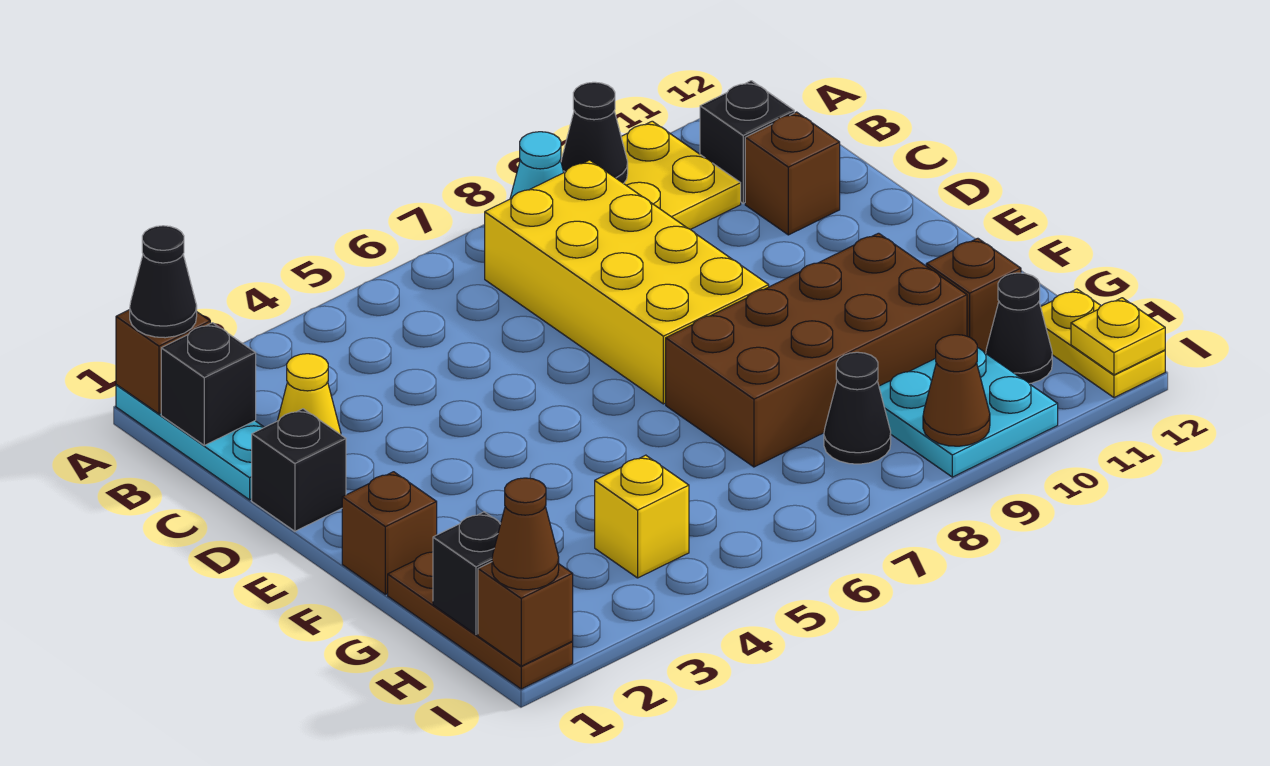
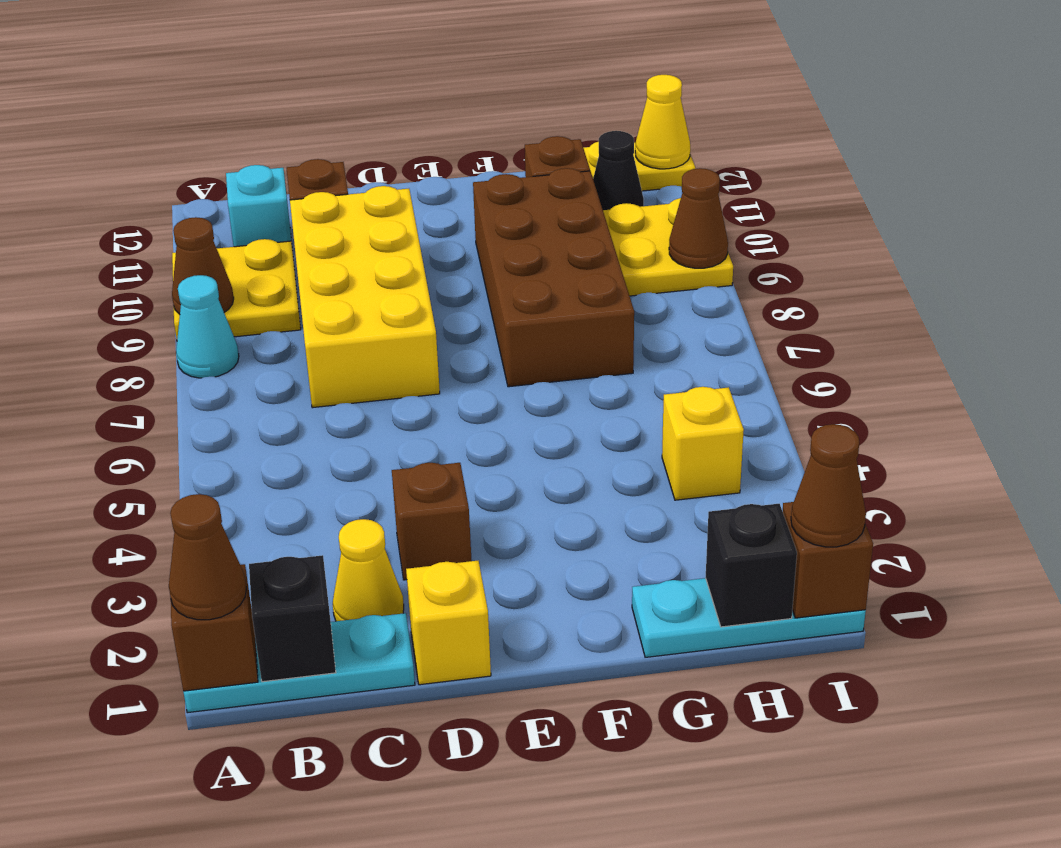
black 1x1 cone [130,226,197,338] -> brown 1x1 cone [169,494,246,620]
black 1x1 cone [561,82,628,184] -> brown 1x1 cone [172,217,234,314]
yellow 2x4 brick [485,160,769,404] -> yellow 2x4 brick turned to [290,186,440,408]
black 1x1 brick [700,81,794,203] -> cyan 1x1 brick [226,165,292,247]
black 1x1 brick [252,409,346,531] -> yellow 1x1 brick [406,561,491,685]
brown 1x1 brick [342,472,437,594] -> brown 1x1 brick moved to [392,463,472,580]
brown 1x3 plate [388,552,573,689] -> cyan 1x3 plate [632,578,866,657]
black 1x1 cone [824,352,891,464] -> none
cyan 2x2 plate [879,348,1058,477] -> yellow 2x2 plate [603,198,733,296]
yellow 1x1 plate [1071,298,1165,375] -> yellow 1x1 cone [635,75,690,169]

